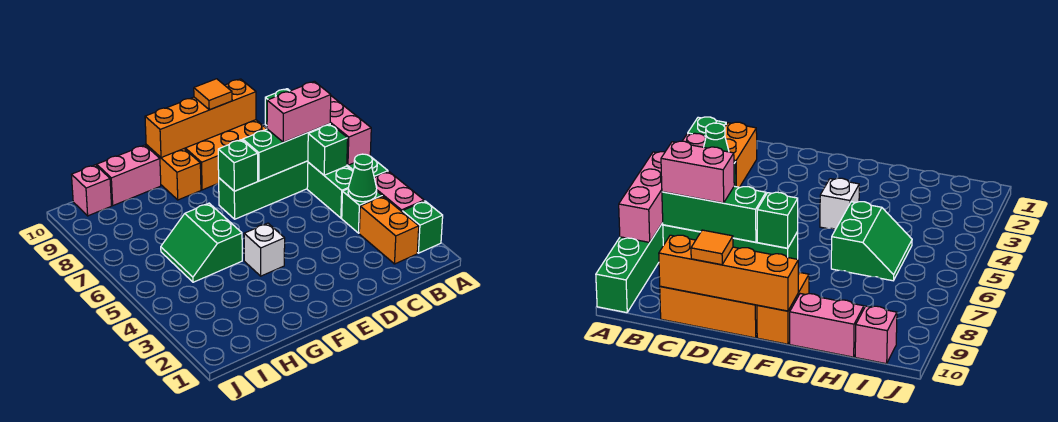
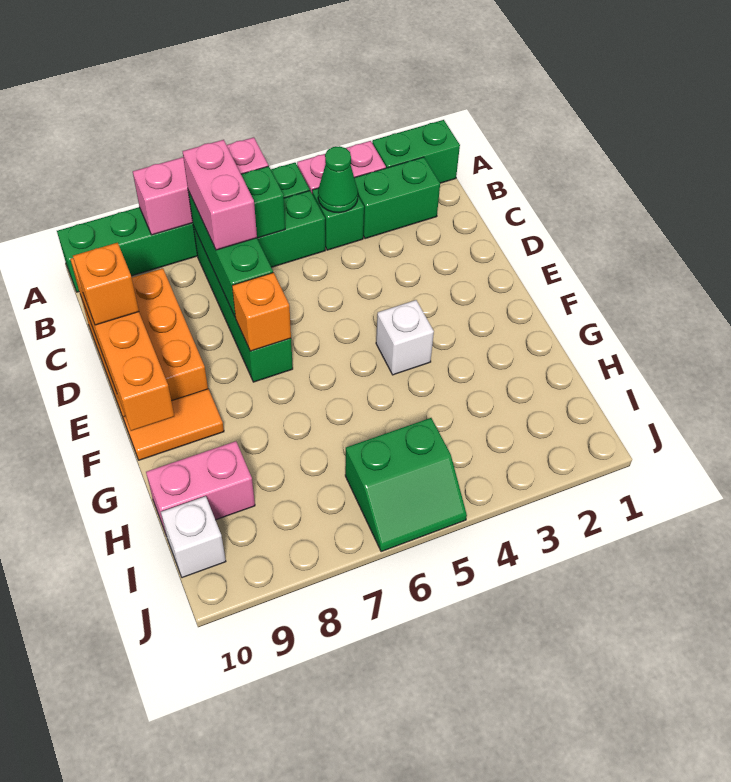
green 1x1 brick [402,201,443,253] -> green 1x2 brick [372,120,460,183]
orange 1x2 brick [359,196,419,264] -> green 1x2 brick [354,157,440,239]
orange 1x1 tile [194,79,232,110] -> orange 1x1 brick [73,243,139,325]
green 1x1 brick [218,140,258,191] -> orange 1x1 brick [232,273,291,351]
orange 1x2 brick [146,145,201,200] -> orange 1x2 tile [123,389,224,460]
green 2x2 slope [161,203,242,282] -> green 2x2 slope moved to [345,418,467,552]
pink 1x2 brick [97,145,161,205] -> pink 1x2 brick turned to [146,441,255,533]
pink 1x1 brick [72,165,112,216] -> white 1x1 brick [161,496,226,578]

